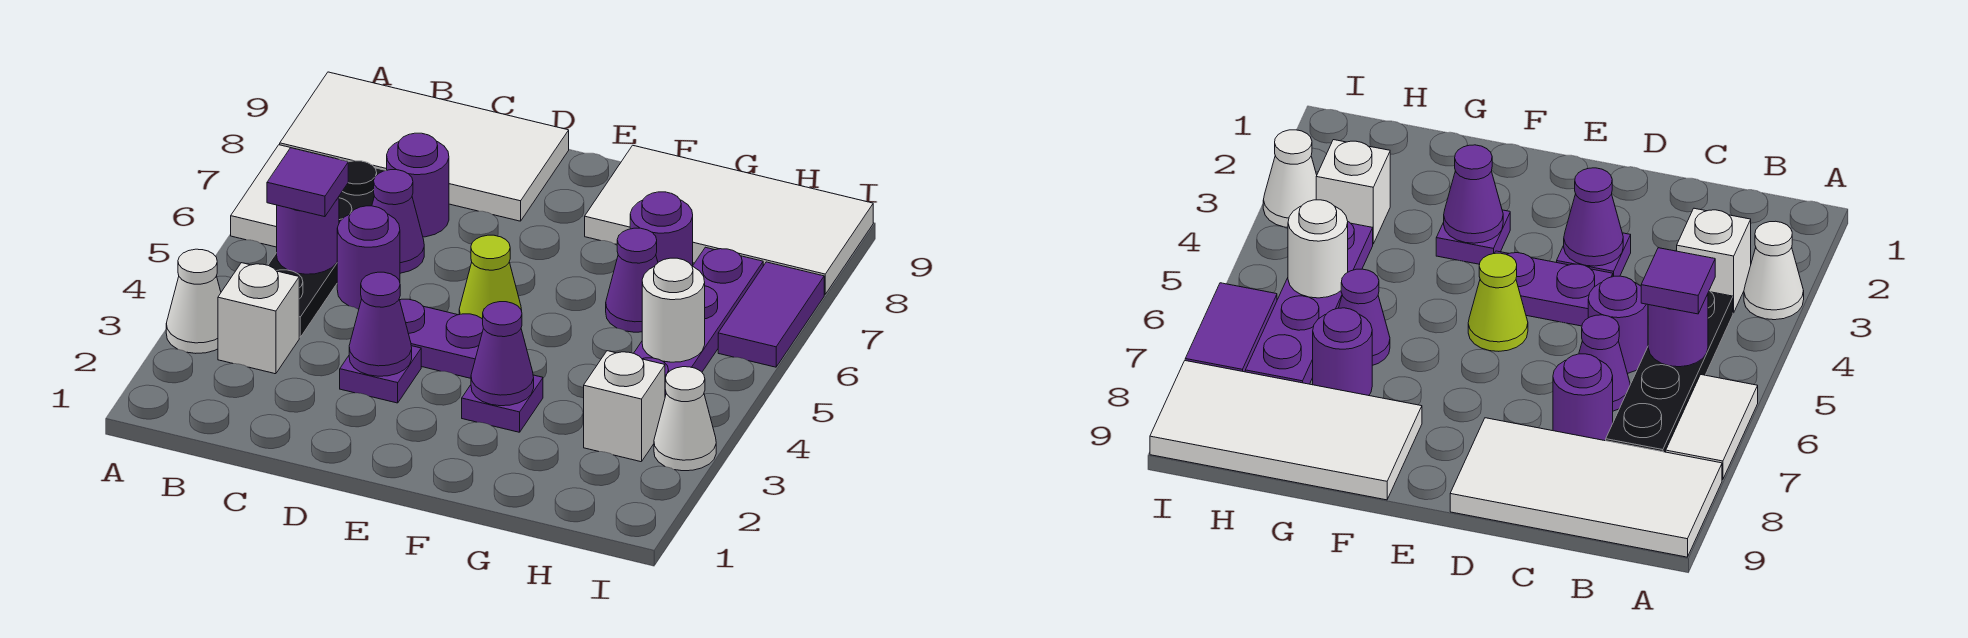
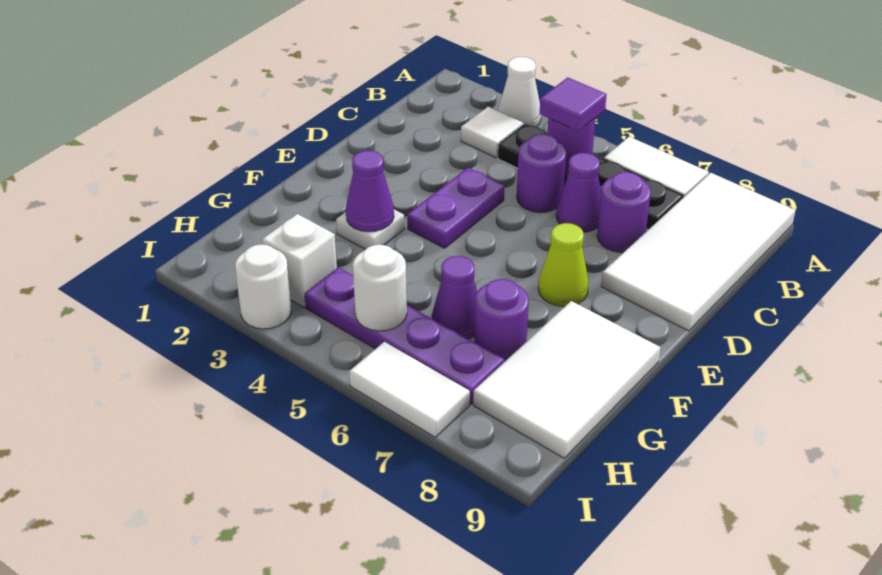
white 1x1 brick [218,263,299,374] -> white 1x1 tile [461,107,523,158]
purple 1x1 plate [340,346,421,403] -> none
purple 1x1 cone [349,272,412,376] -> none
lime 1x1 cone [459,235,522,319] -> lime 1x1 cone moved to [538,223,589,307]
purple 1x1 plate [462,375,543,432] -> white 1x1 plate [336,210,404,249]
white 2x4 tile [585,145,873,294] -> white 2x3 tile [473,301,660,458]
white 1x1 cone [654,367,716,471] -> white 1x1 round brick [235,245,291,329]
purple 1x2 tile [718,262,824,367] -> white 1x2 tile [349,342,470,437]

